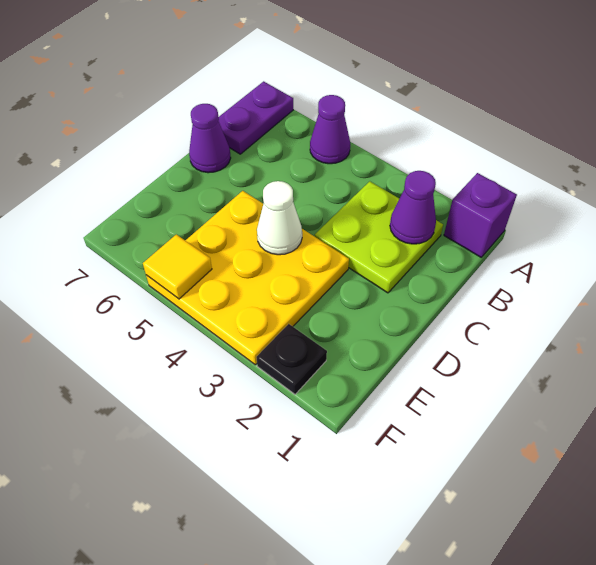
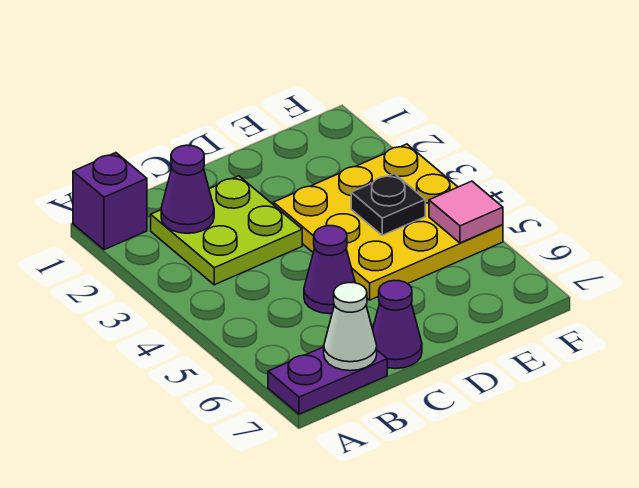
purple 1x1 cone [310,95,350,164] -> purple 1x1 cone moved to [304,226,355,314]
white 1x1 cone [257,181,302,255] -> white 1x1 cone moved to [324,283,377,371]
black 1x1 plate [256,324,327,394] -> black 1x1 plate moved to [351,174,425,235]
yellow 1x1 tile [143,234,212,299] -> pink 1x1 tile [429,181,503,243]

